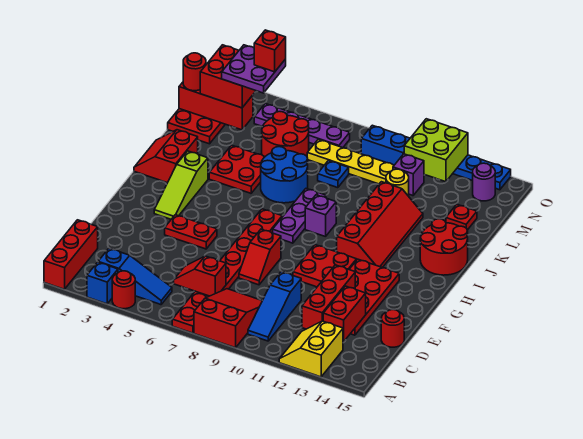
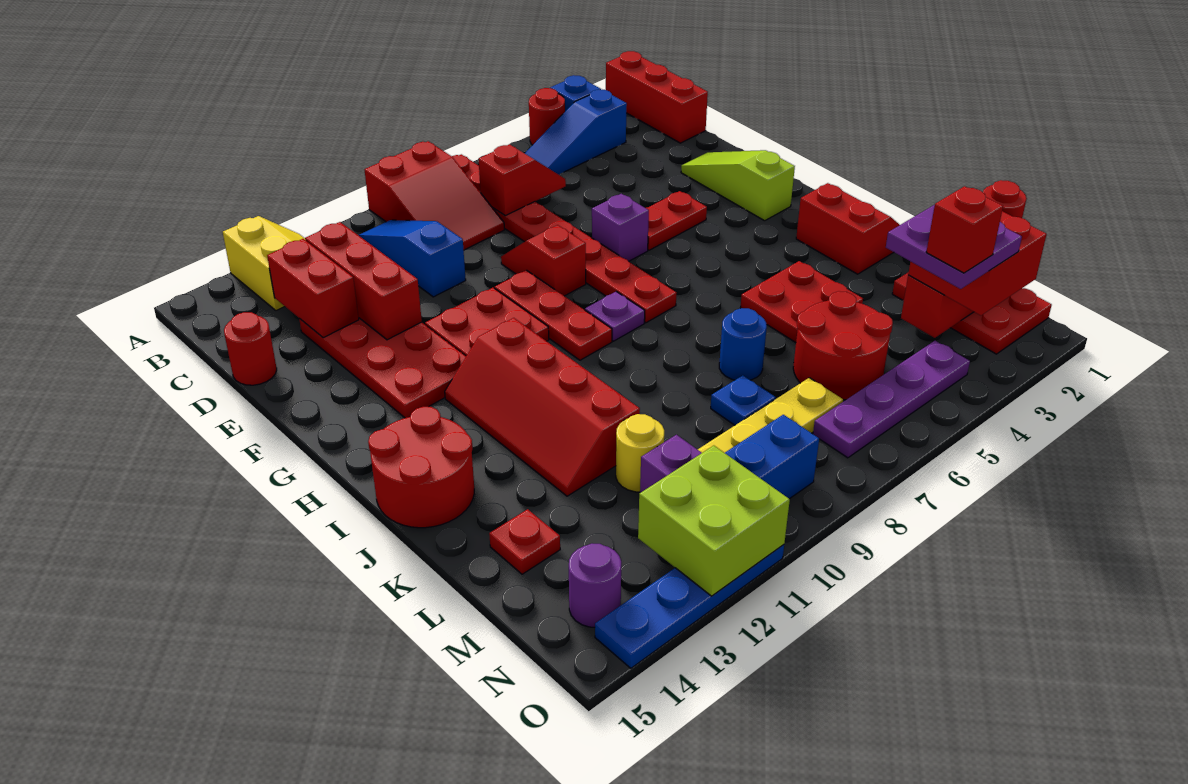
none -> red 1x3 plate [495,270,612,360]
lime 1x3 slope [154,151,208,219] -> lime 1x3 slope moved to [681,150,795,221]
purple 1x3 plate [273,189,326,243] -> purple 1x1 plate [585,292,645,341]
purple 1x1 brick [305,195,336,237] -> purple 1x1 brick moved to [592,194,649,261]
blue 2x2 round brick [261,147,308,203] -> blue 1x1 round brick [719,308,767,380]

